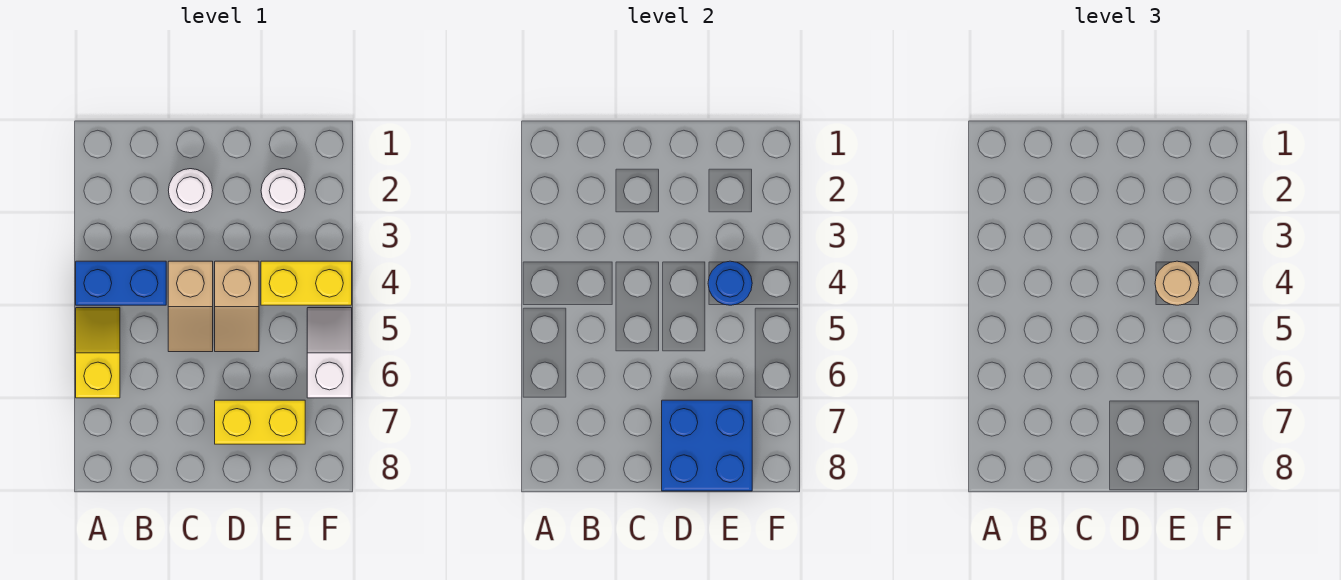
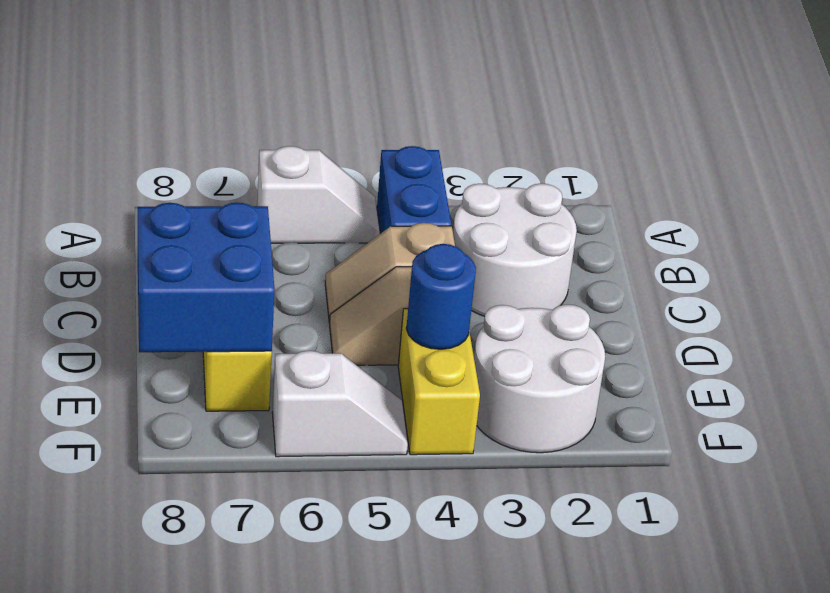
yellow 1x2 slope [76,308,120,398] -> white 1x2 slope [257,146,380,243]
white 1x1 round brick [168,169,213,213] -> white 2x2 round brick [453,183,577,316]
white 1x1 round brick [261,169,305,213] -> white 2x2 round brick [474,305,605,453]
tan 1x1 round brick [1155,261,1199,305] -> none

